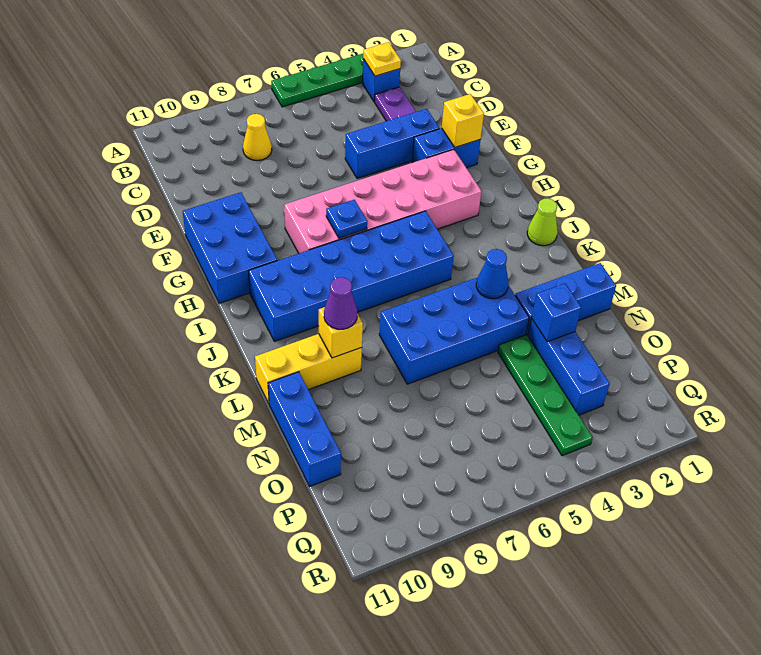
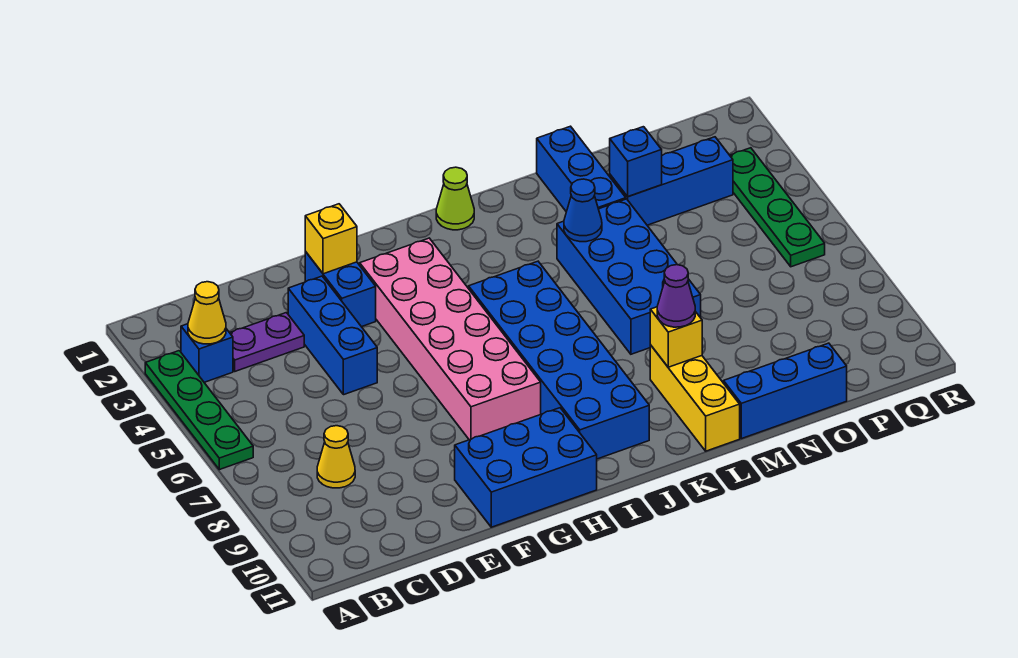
yellow 1x1 plate [363,42,401,76] -> yellow 1x1 cone [188,282,226,344]
blue 1x1 plate [326,200,367,238] -> none
green 1x4 plate [498,335,593,456] -> green 1x4 plate turned to [730,148,825,267]

